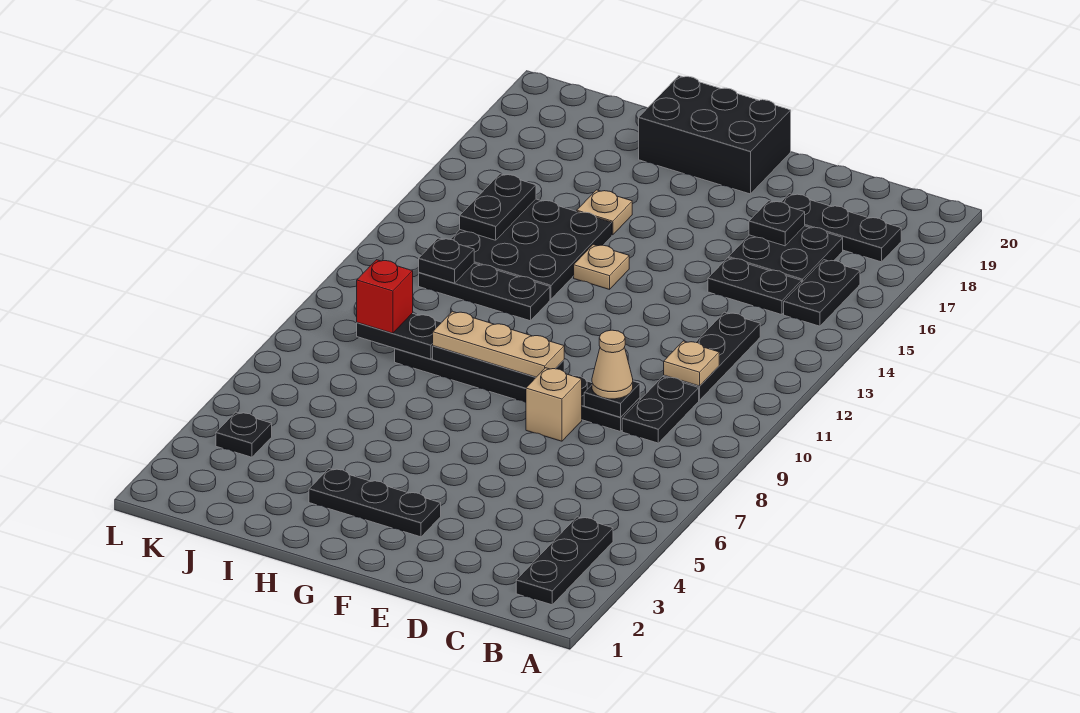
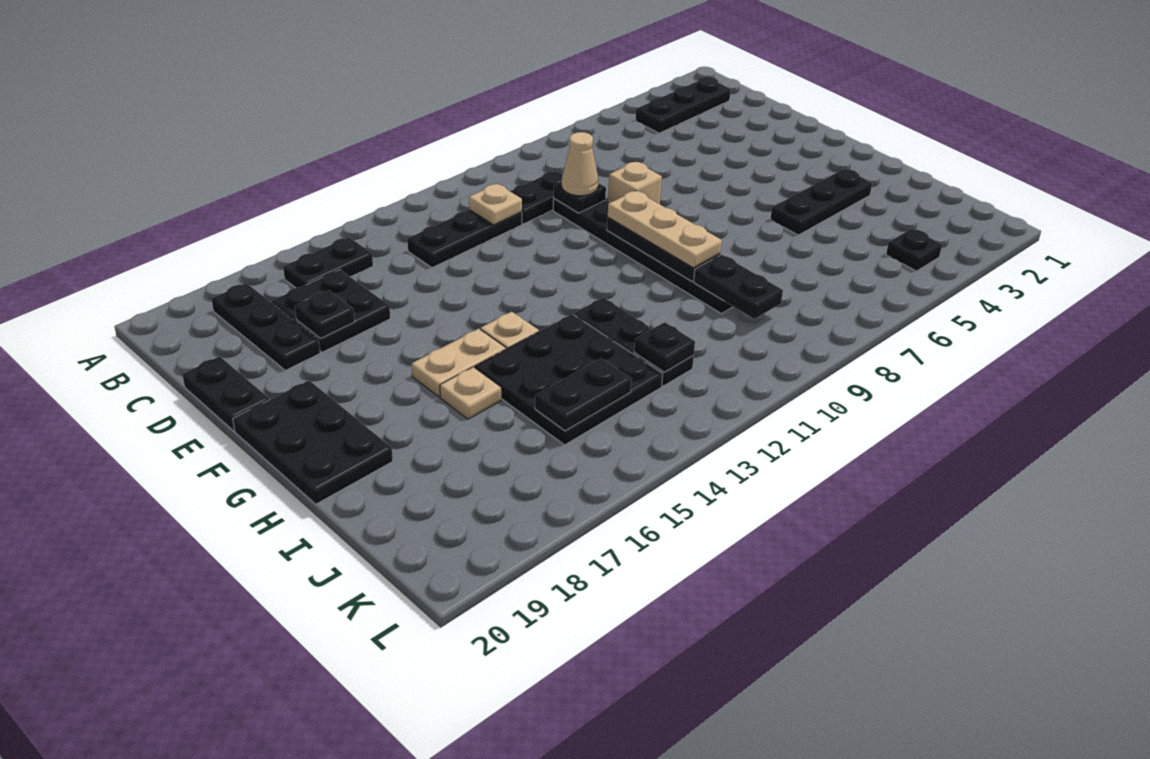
black 1x2 plate [708,258,802,315] -> black 1x2 plate moved to [182,356,269,431]
black 1x3 plate [309,469,441,537] -> black 1x3 plate turned to [770,169,872,235]
black 2x3 brick [639,76,791,194] -> black 2x3 plate [233,380,393,504]
none -> tan 1x2 plate [412,329,506,397]
red 1x1 brick [357,260,413,333] -> none

